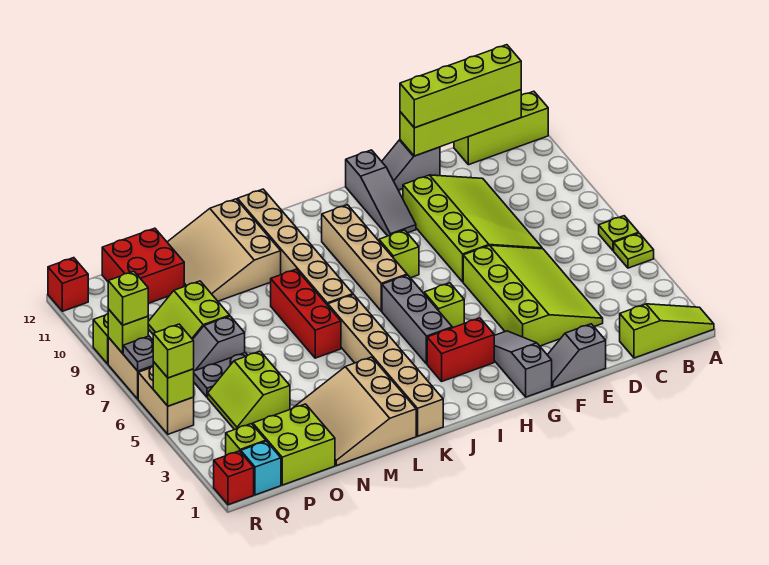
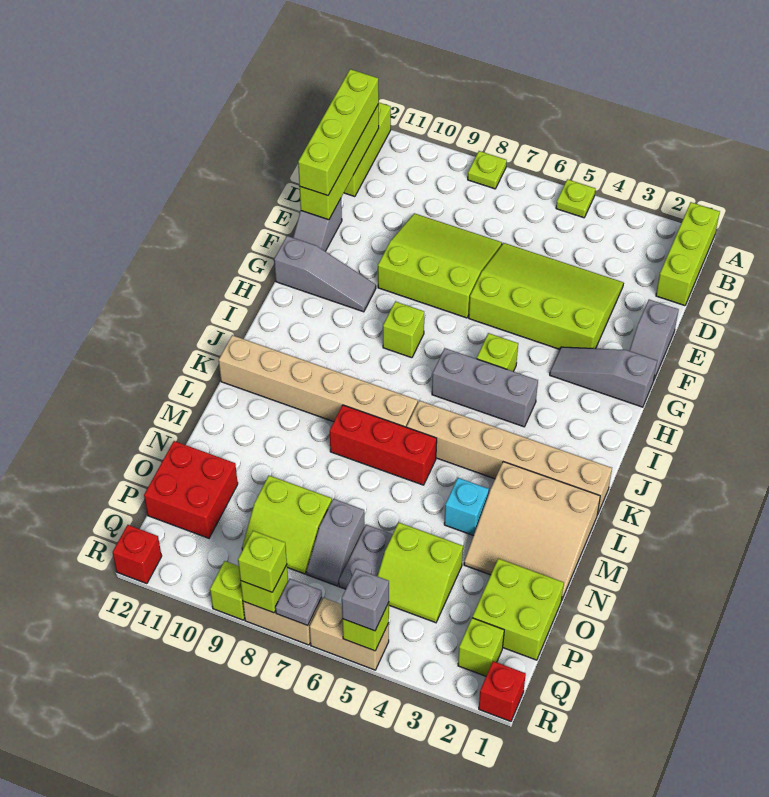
lime 1x3 slope [620,304,714,358] -> lime 1x3 brick [656,202,720,306]
lime 1x1 plate [599,216,639,251] -> lime 1x1 plate moved to [468,151,507,189]
lime 3x4 slope [403,175,542,282] -> lime 3x3 slope [378,213,502,318]
red 1x2 brick [427,318,494,381] -> none
tan 1x4 brick [322,205,407,311] -> none
tan 3x3 slope [167,199,281,301] -> none
cyan 1x1 brick [241,441,281,495] -> cyan 1x1 brick moved to [444,478,489,536]
lime 1x1 brick [153,324,194,378] -> grey 1x1 brick [342,569,389,631]

